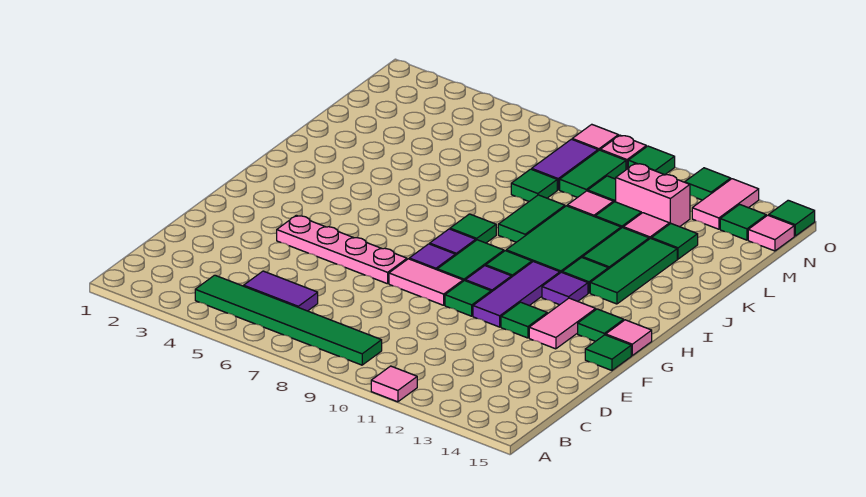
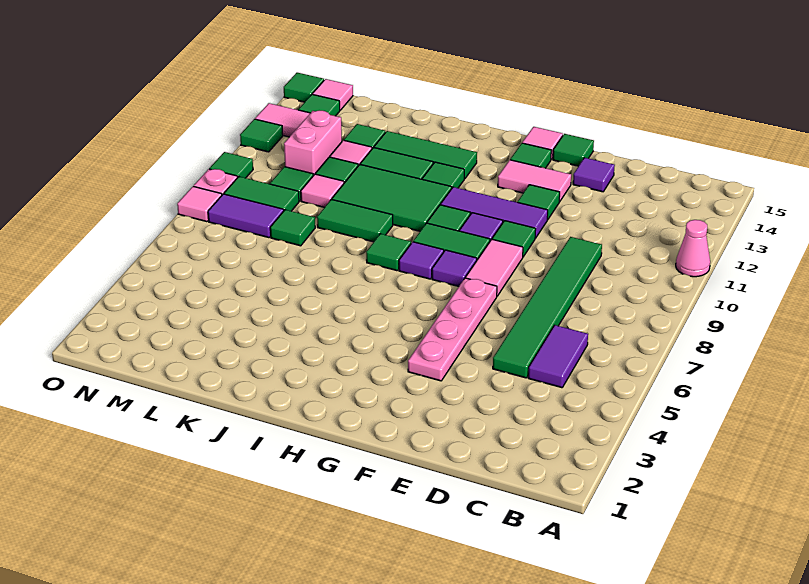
pink 1x1 tile [371,366,417,402] -> pink 1x1 cone [676,220,710,277]
green 1x6 tile [195,275,382,365] -> green 1x6 tile moved to [493,237,602,378]
purple 1x1 tile [542,272,588,305] -> purple 1x1 tile moved to [573,158,615,192]

